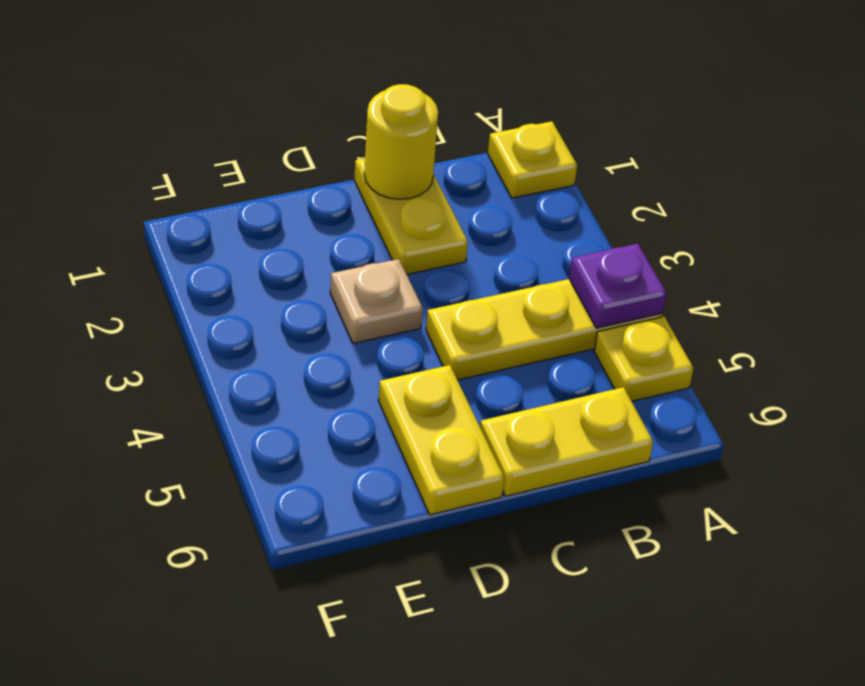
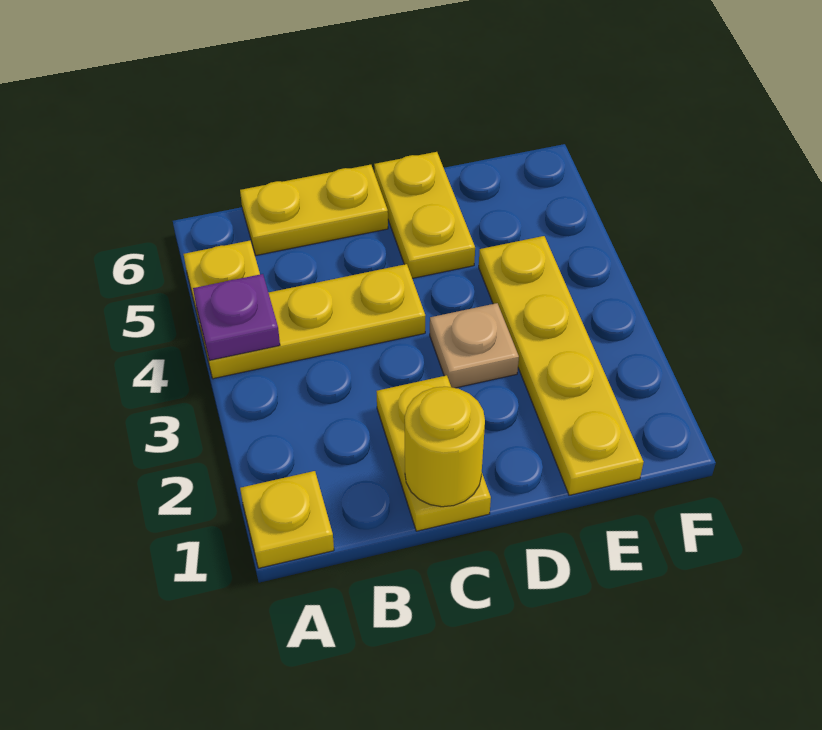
none -> yellow 1x4 plate [479,236,644,495]

